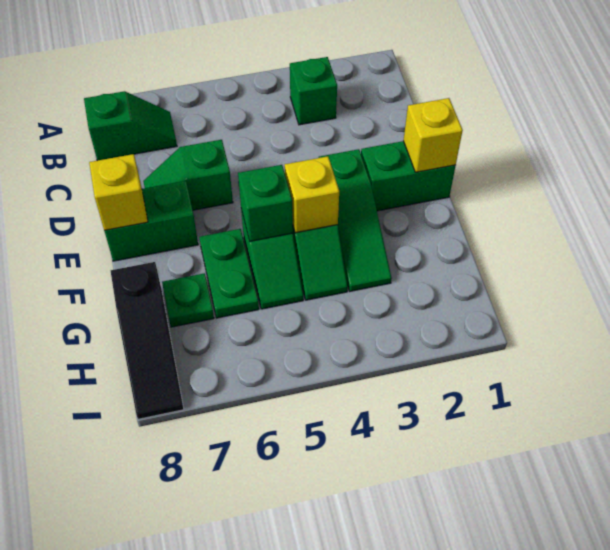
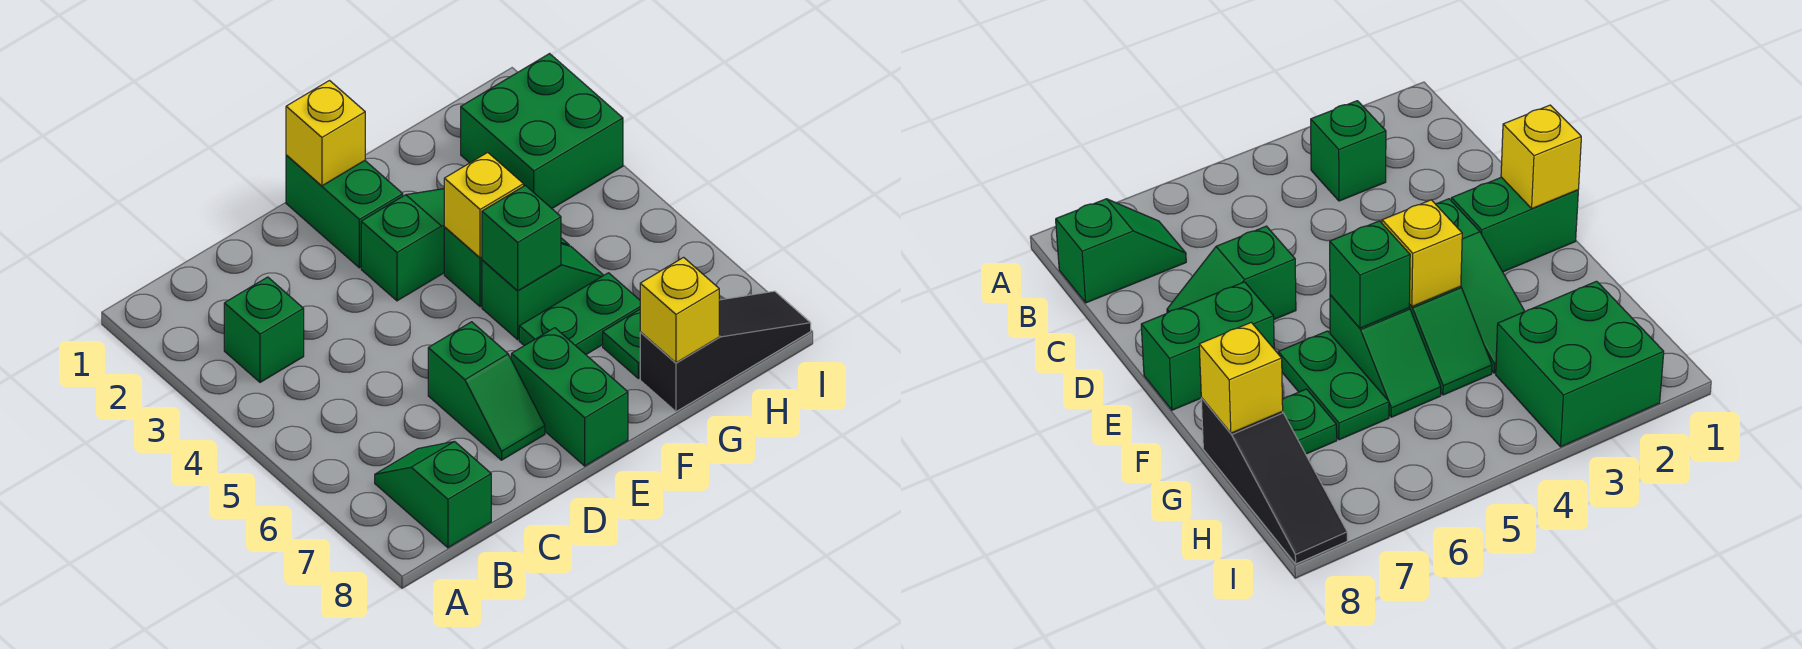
yellow 1x1 brick [89,154,148,231] -> yellow 1x1 brick moved to [640,257,719,363]
none -> green 2x2 brick [461,54,623,208]

